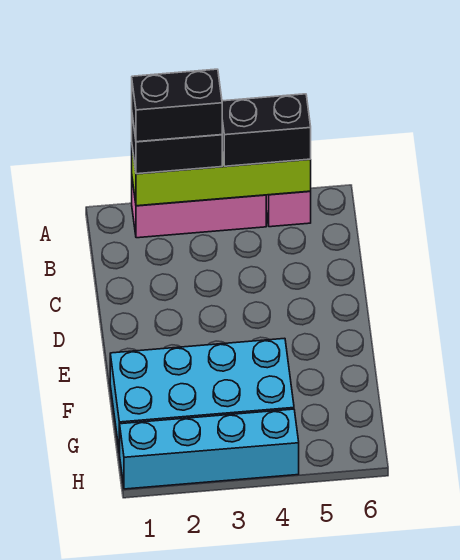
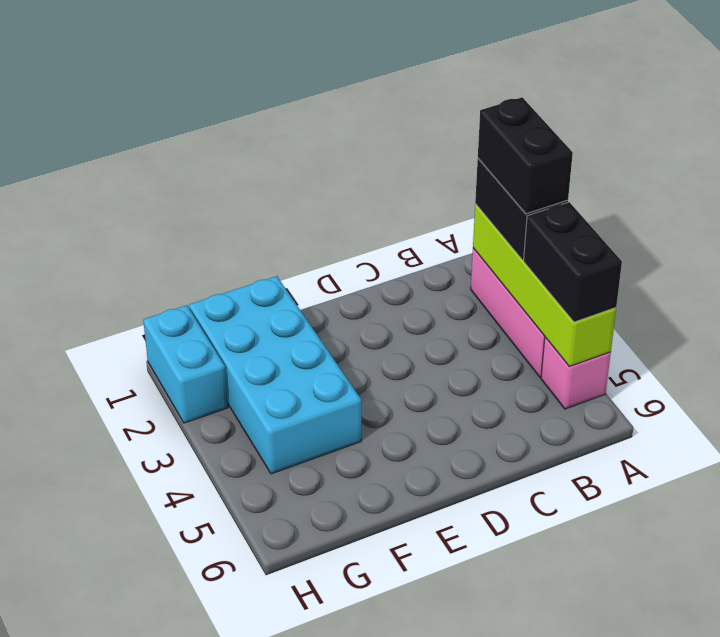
cyan 1x4 brick [120,409,299,489] -> cyan 1x2 brick [143,305,228,423]

